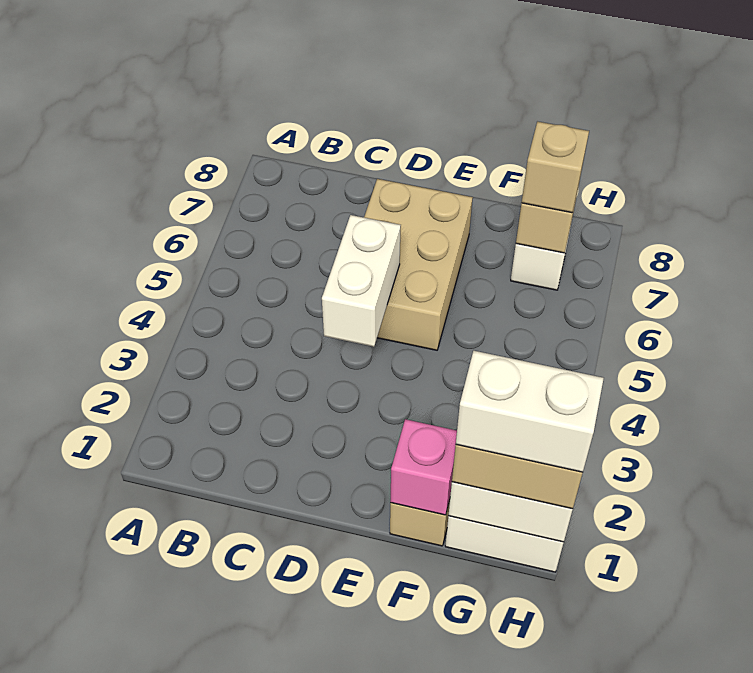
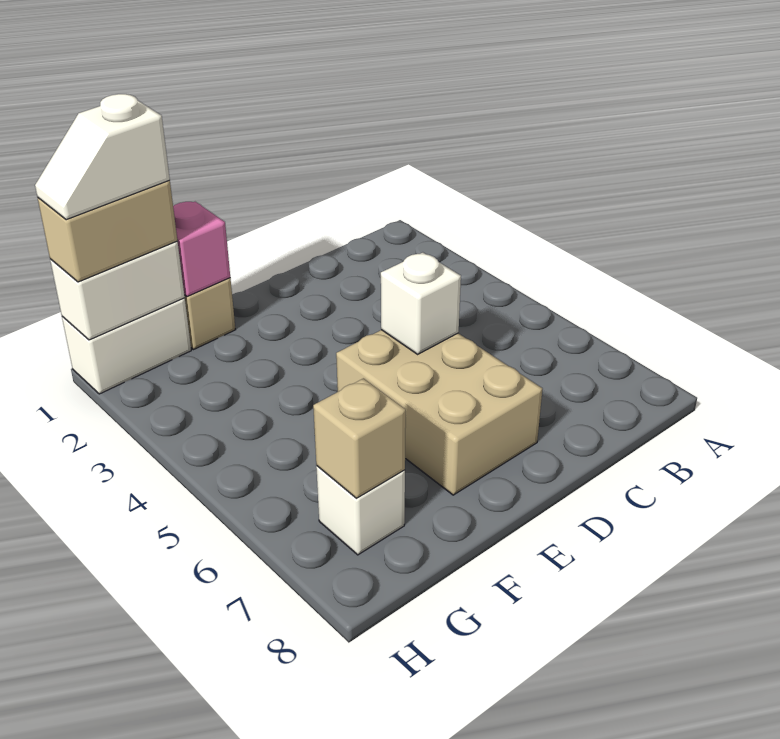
white 1x2 brick [322,215,401,347] -> white 1x1 brick [381,252,461,354]
white 1x2 brick [456,351,604,472] -> white 1x2 slope [35,94,170,220]
tan 1x1 brick [522,122,589,213] -> none

